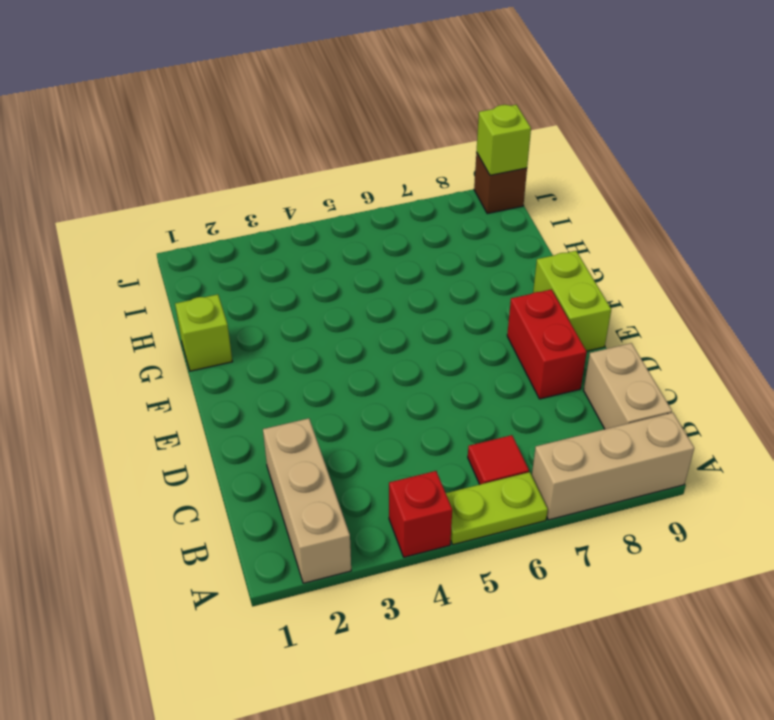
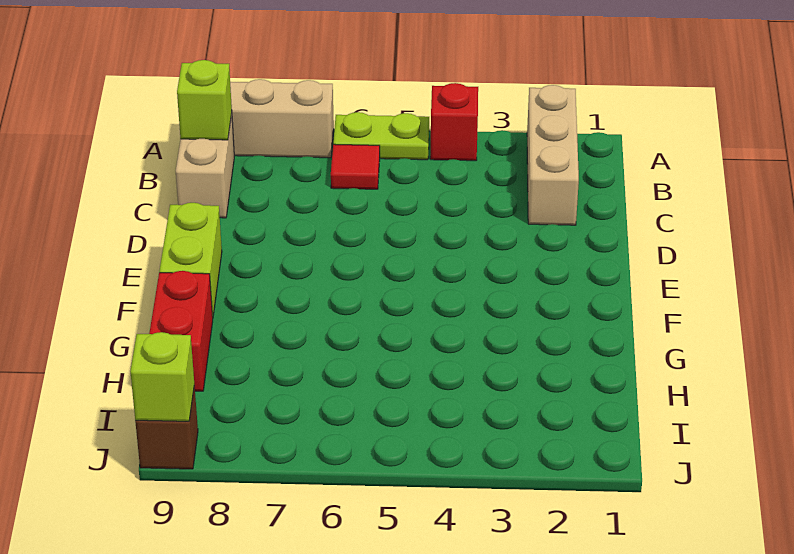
red 1x2 brick [507,289,587,399] -> red 1x2 brick moved to [149,271,213,391]
lime 1x1 brick [175,294,232,371] -> lime 1x1 brick moved to [177,60,232,140]

